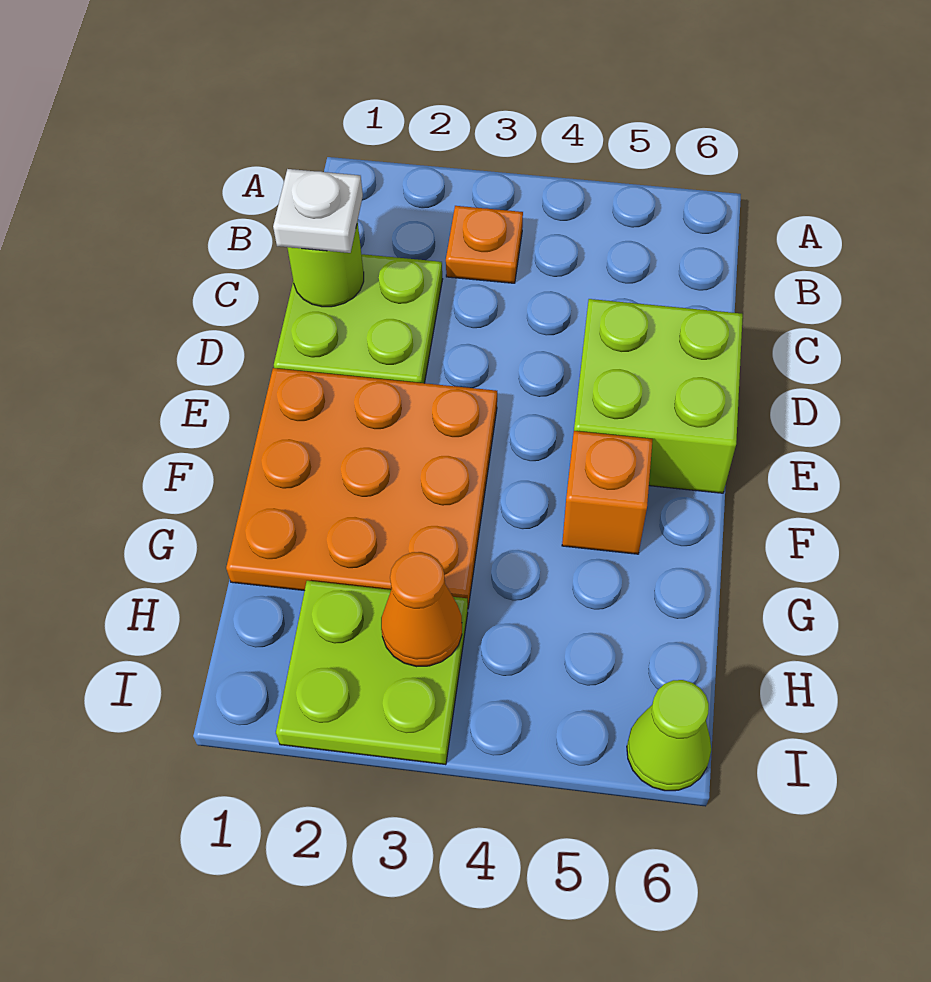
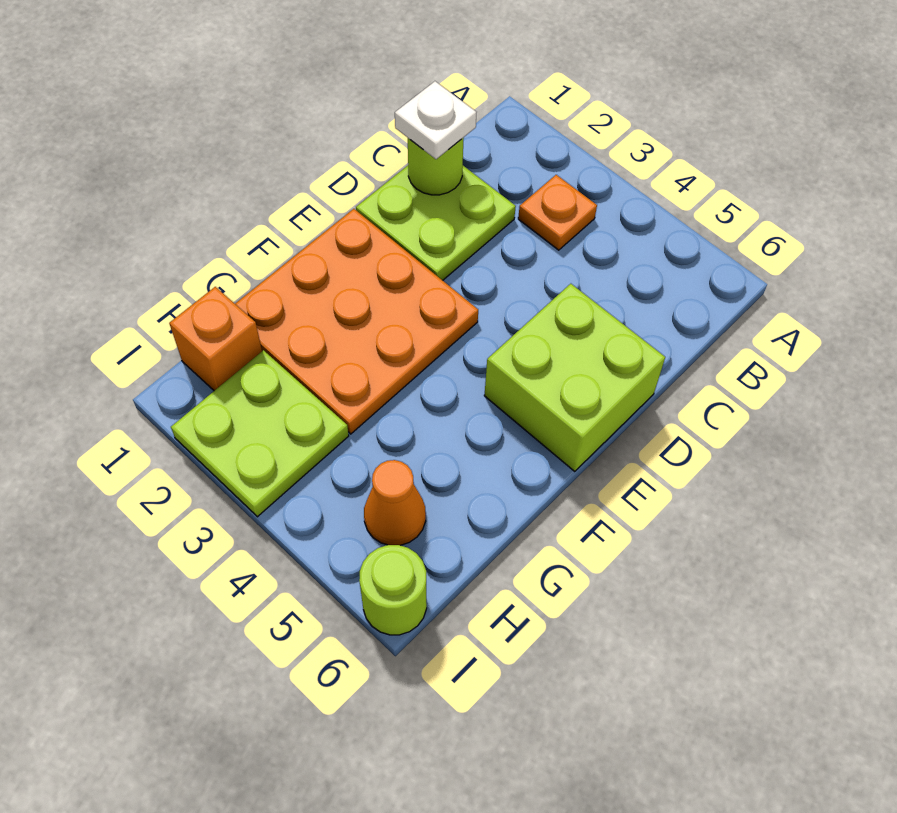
orange 1x1 brick [562,431,653,554] -> orange 1x1 brick moved to [169,287,262,391]
orange 1x1 cone [381,552,462,667] -> orange 1x1 cone moved to [364,460,426,545]
lime 1x1 cone [627,680,711,791] -> lime 1x1 round brick [359,545,427,635]

